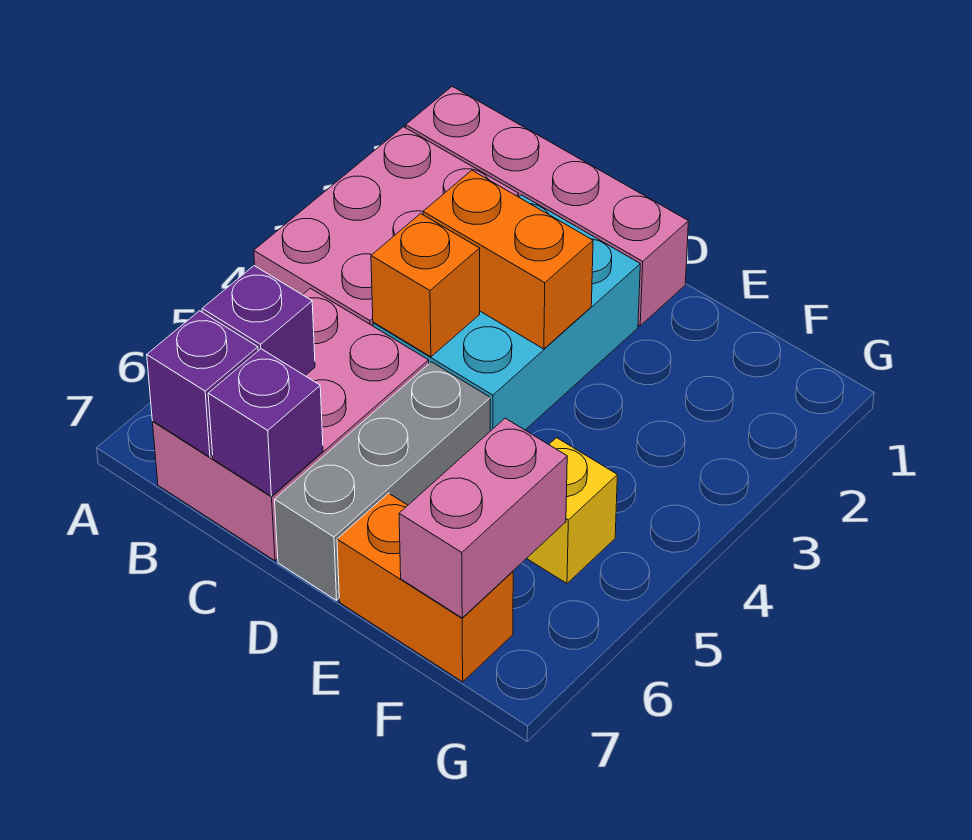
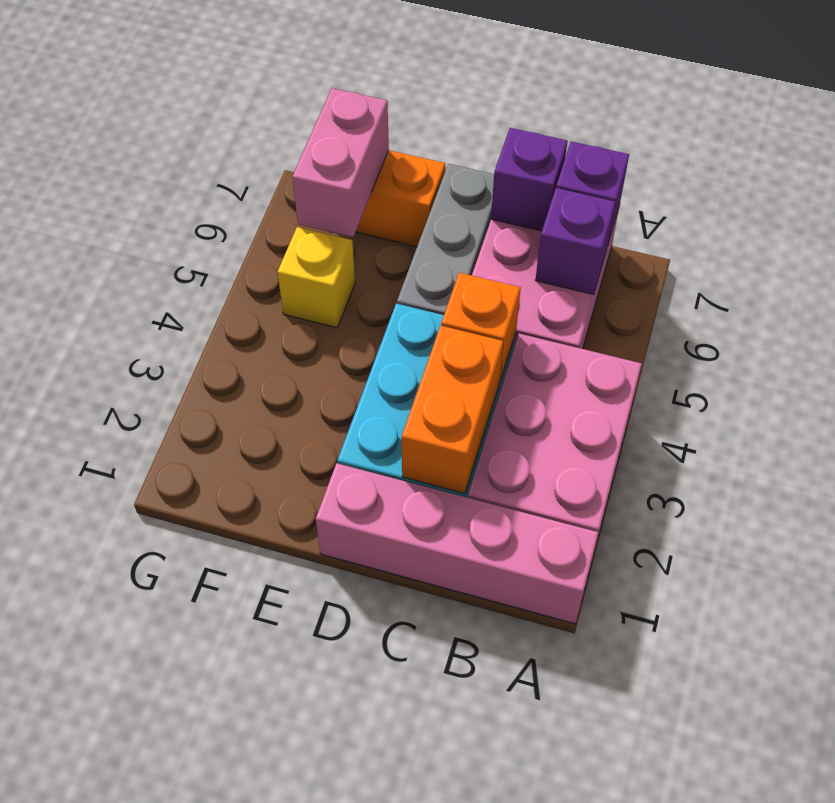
orange 1x2 brick [423,170,593,349] -> orange 1x2 brick turned to [402,326,503,493]

